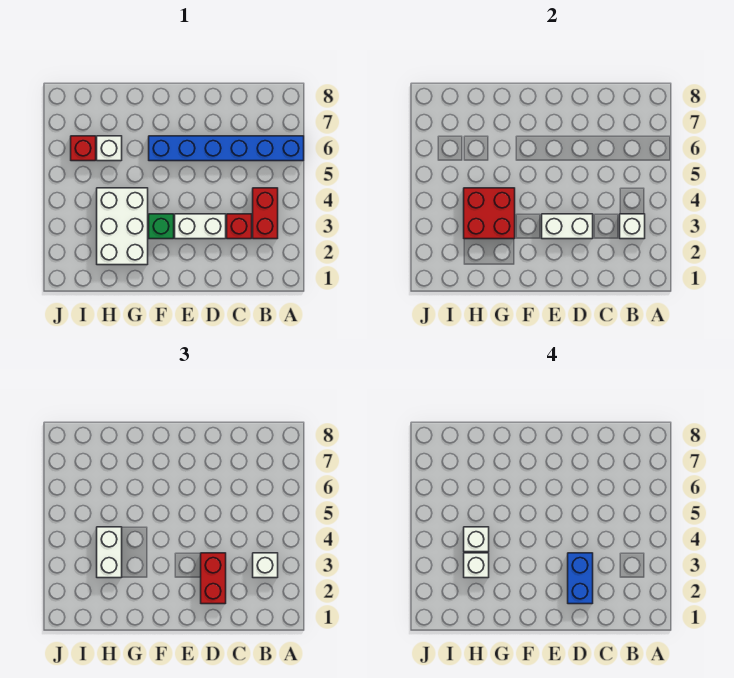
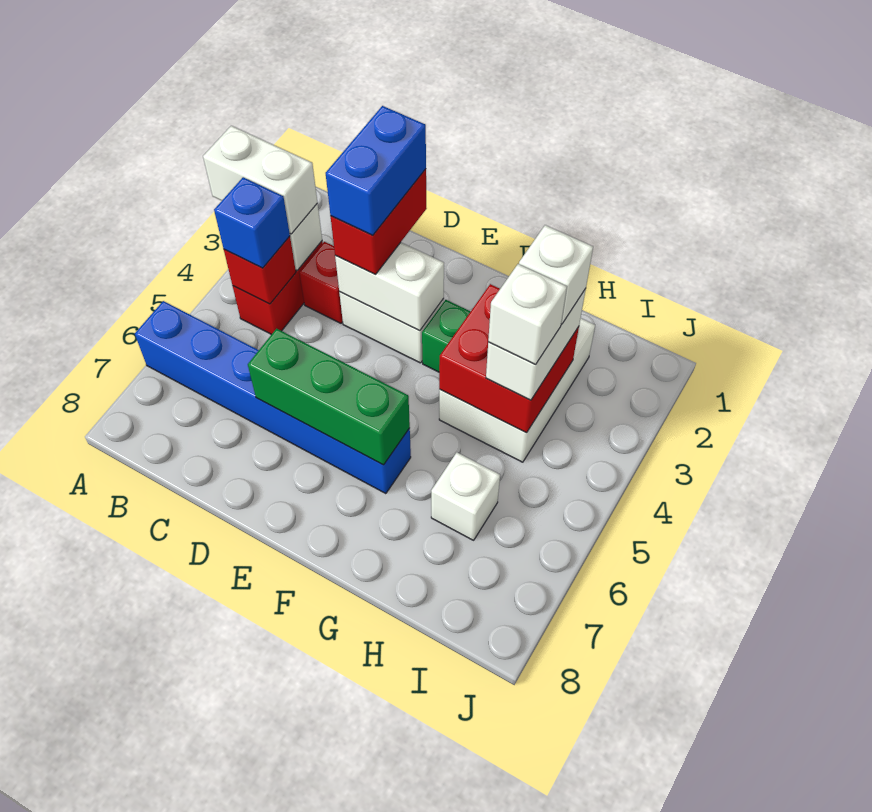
white 1x1 brick [253,553,278,578] -> white 1x2 brick [203,126,317,234]
none -> blue 1x1 brick [214,177,290,268]
none -> green 1x3 brick [248,329,410,465]
red 1x1 brick [71,136,96,161] -> red 1x1 brick moved to [224,236,296,304]

